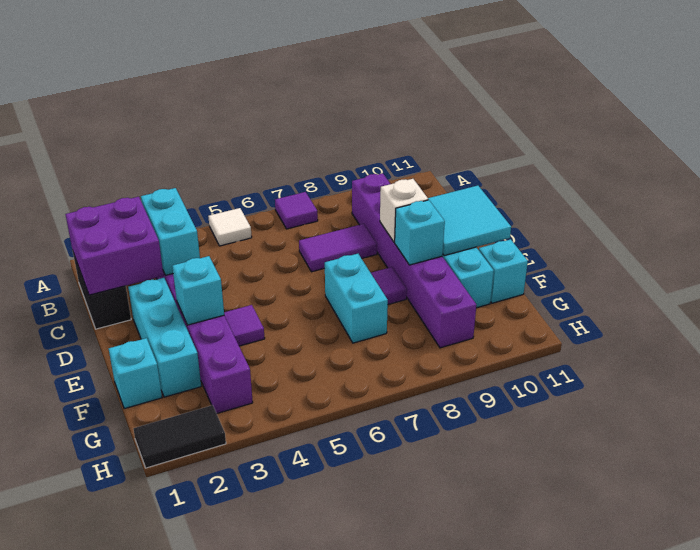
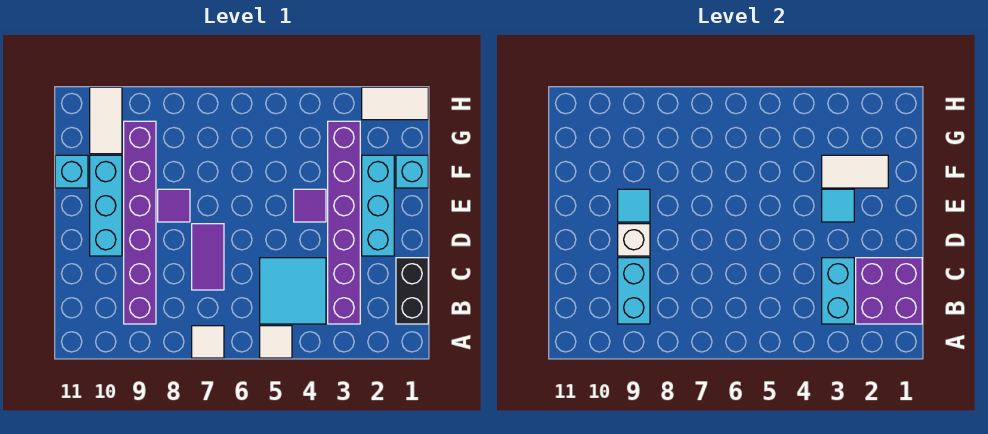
purple 1x1 tile [275,192,318,229] -> white 1x1 tile [192,326,224,358]
purple 1x2 tile [299,224,377,272] -> purple 1x2 tile turned to [192,224,224,290]
cyan 2x2 tile [428,186,511,256] -> cyan 2x2 tile moved to [260,258,326,324]
cyan 1x1 brick [172,256,224,325] -> cyan 1x1 tile [822,189,854,222]
cyan 1x2 brick [325,254,388,343] -> cyan 1x2 brick moved to [618,258,650,324]
cyan 1x1 brick [395,200,445,265] -> cyan 1x1 tile [618,189,650,222]
none -> white 1x2 tile [822,155,888,188]
none -> white 1x2 tile [90,87,122,154]
black 1x2 tile [133,405,226,468] -> white 1x2 tile [362,87,428,120]

